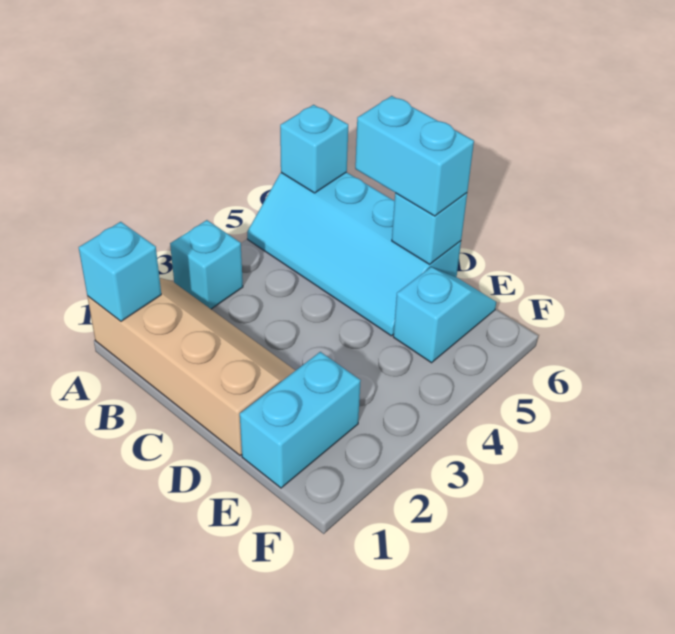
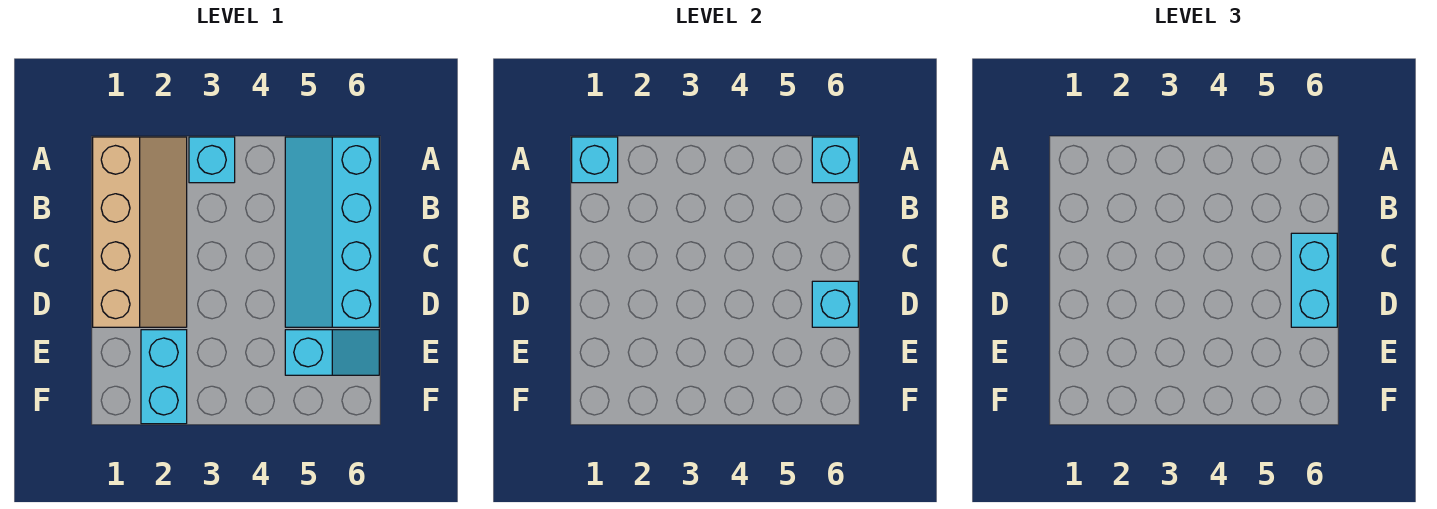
cyan 1x2 brick [240,352,361,488] -> cyan 1x2 brick turned to [141,330,187,424]

